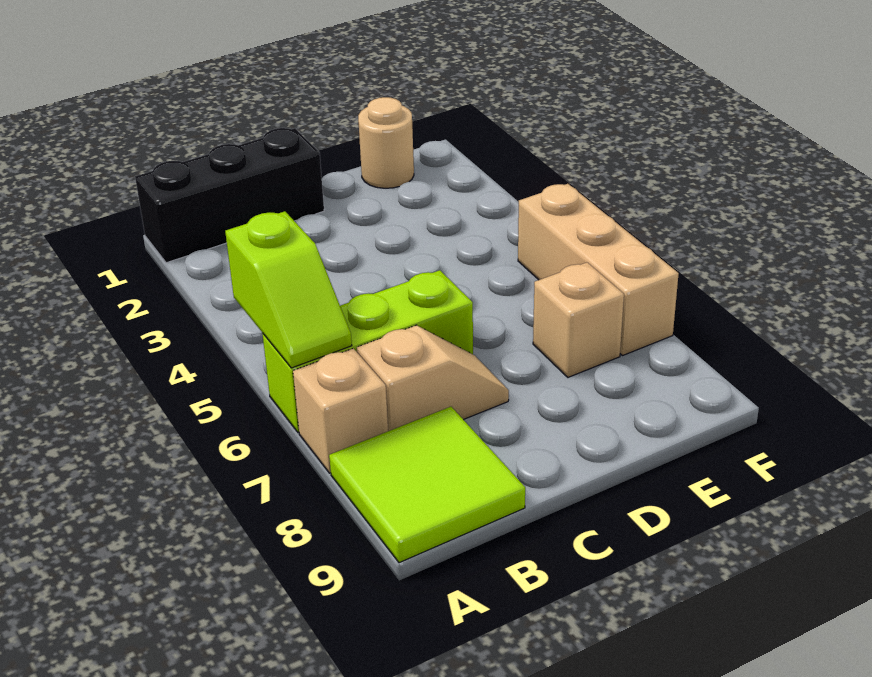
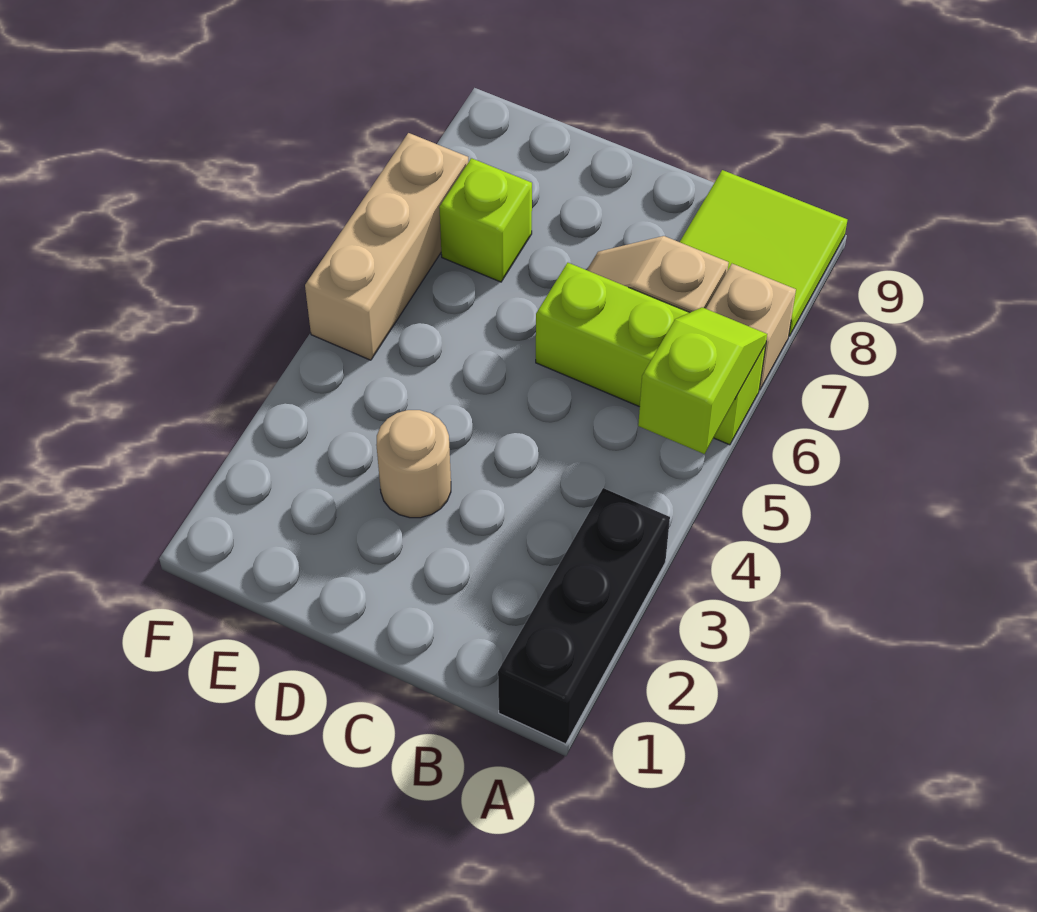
black 1x3 brick [135,128,324,263] -> black 1x3 brick turned to [498,488,670,744]
tan 1x1 round brick [358,97,414,188] -> tan 1x1 round brick moved to [376,410,451,518]
tan 1x1 brick [533,262,624,377] -> lime 1x1 brick [439,158,532,282]

